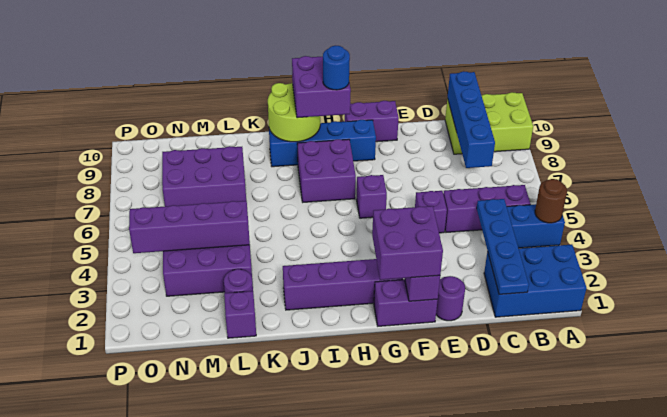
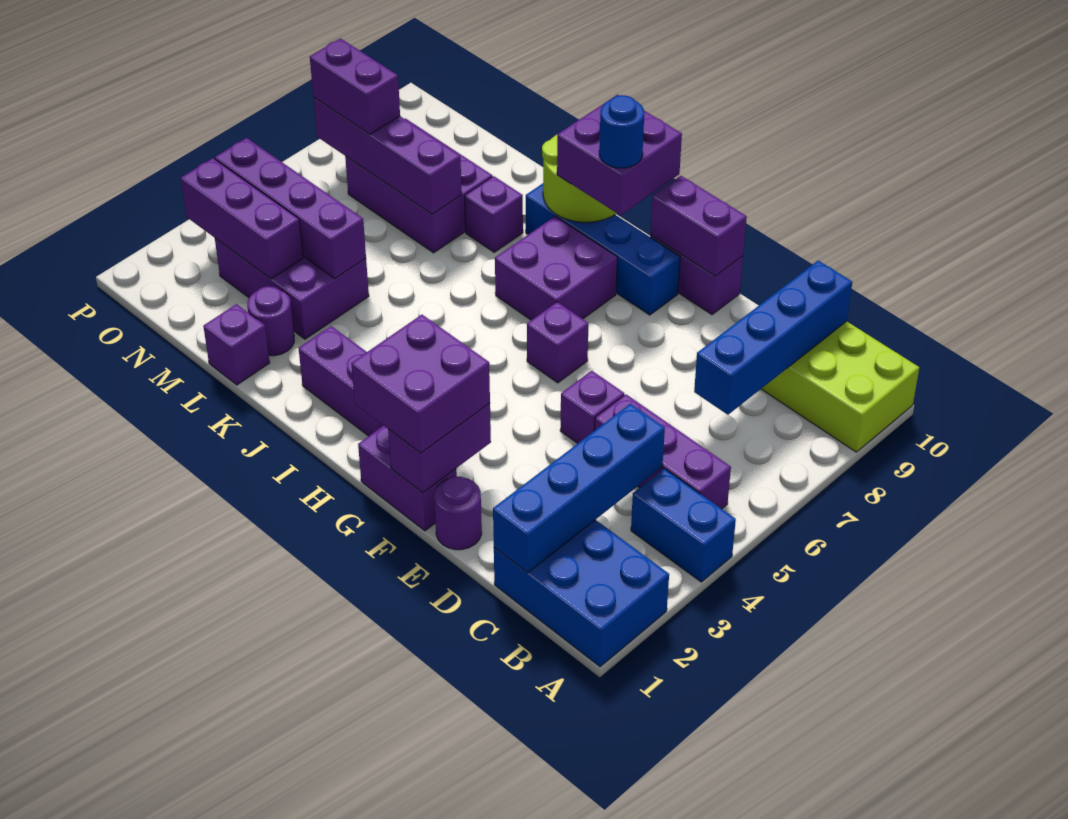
brown 1x1 round brick [535,179,567,223] -> none
blue 1x4 plate [477,199,529,294] -> blue 1x4 brick [493,404,665,573]
none -> purple 1x2 brick [651,176,747,276]
none -> purple 1x1 brick [465,176,523,252]
none -> purple 1x4 brick [313,98,462,214]
none -> purple 1x3 brick [181,158,303,279]
none -> purple 1x2 brick [310,38,400,134]

